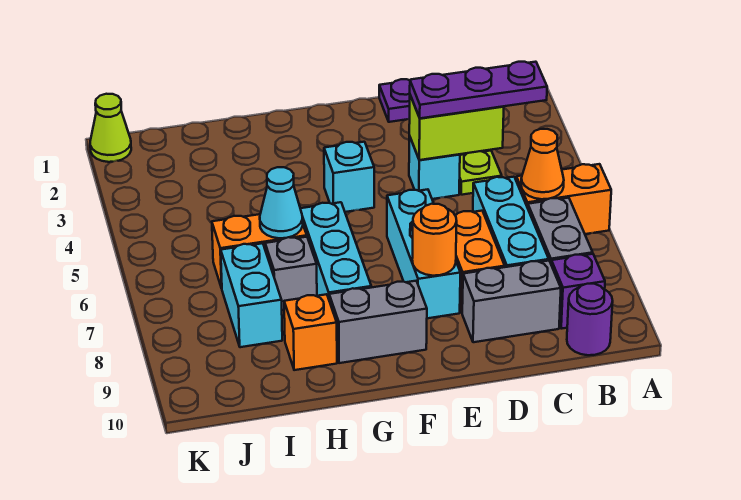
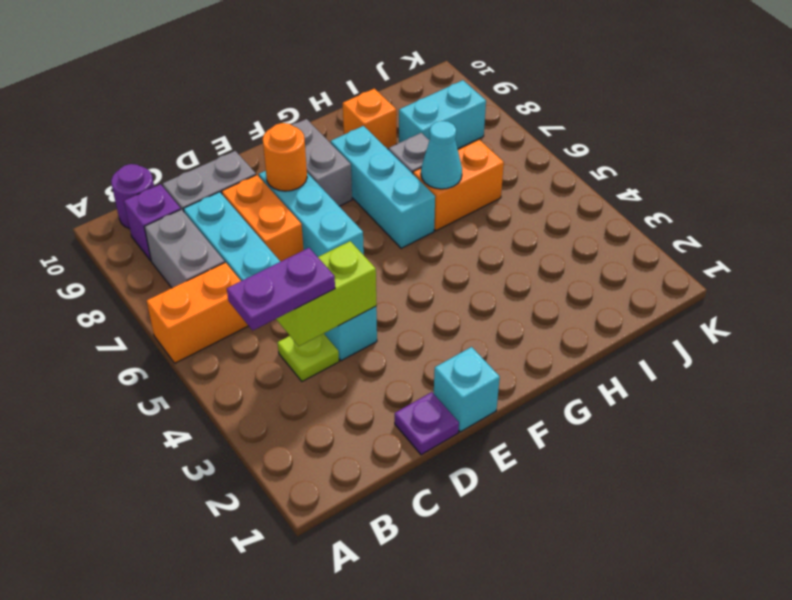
purple 1x3 plate [410,62,547,118] -> purple 1x2 plate [227,248,335,330]
orange 1x1 cone [521,129,564,199] -> none
cyan 1x1 brick [324,142,374,212] -> cyan 1x1 brick moved to [434,347,500,432]
grey 1x2 brick [329,281,427,363] -> grey 1x2 brick turned to [292,119,352,206]
cyan 1x2 brick [221,243,282,347] -> cyan 1x2 brick turned to [399,80,486,149]
lime 1x1 cone [90,94,131,162] -> none

